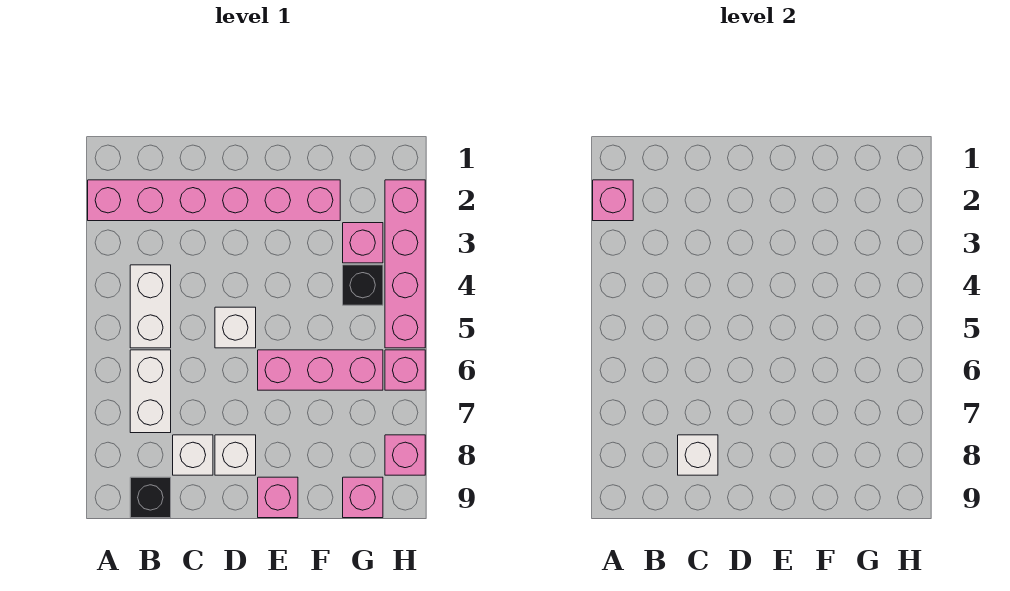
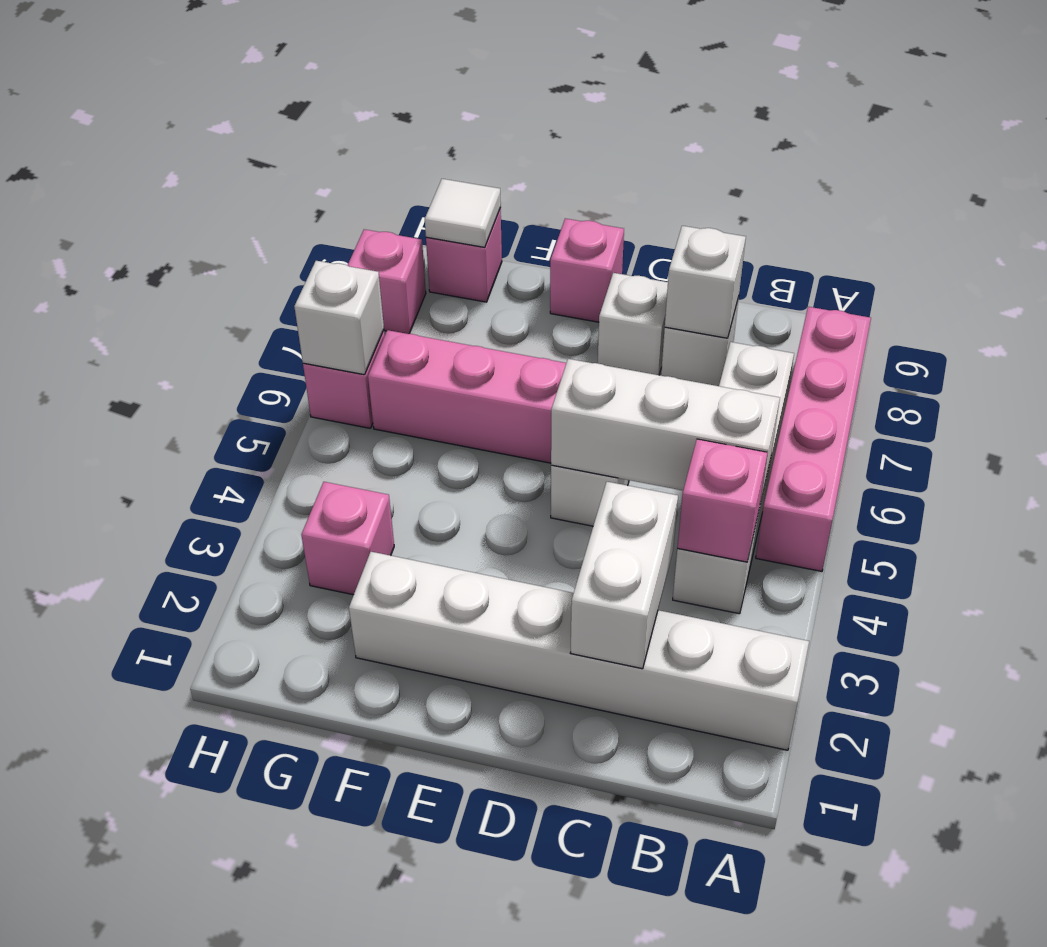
pink 1x6 brick [88,180,340,221] -> white 1x6 brick [349,552,809,750]
pink 1x1 brick [593,180,633,221] -> pink 1x1 brick moved to [678,439,768,562]
none -> white 1x3 brick [551,359,780,502]
black 1x1 brick [130,477,171,518] -> none
none -> white 1x2 brick [571,482,678,669]
black 1x1 brick [343,265,383,305] -> none
none -> white 1x1 tile [425,179,501,247]
pink 1x4 brick [385,180,425,348] -> pink 1x4 brick moved to [756,307,871,571]
none -> white 1x1 brick [294,261,384,375]

